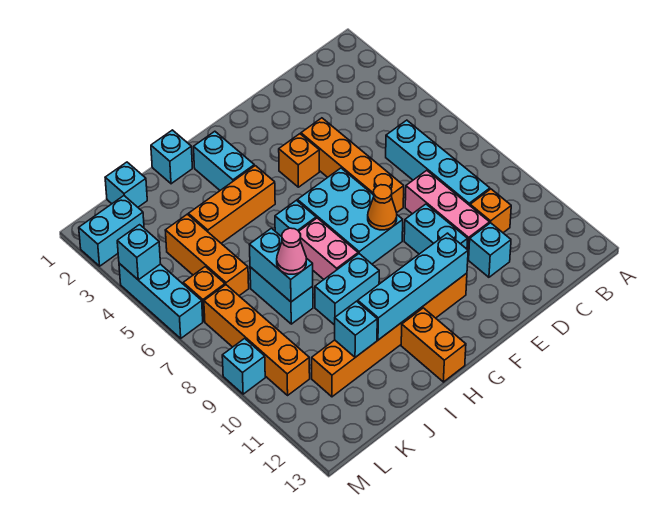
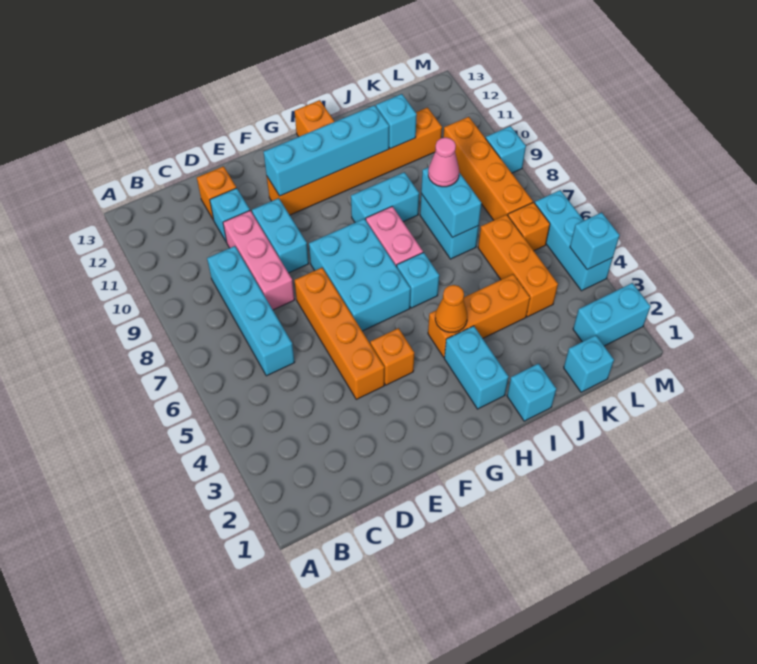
orange 1x1 brick [470,189,511,233] -> orange 1x1 brick moved to [197,166,236,220]
orange 1x1 cone [368,185,397,230] -> orange 1x1 cone moved to [435,285,467,332]

